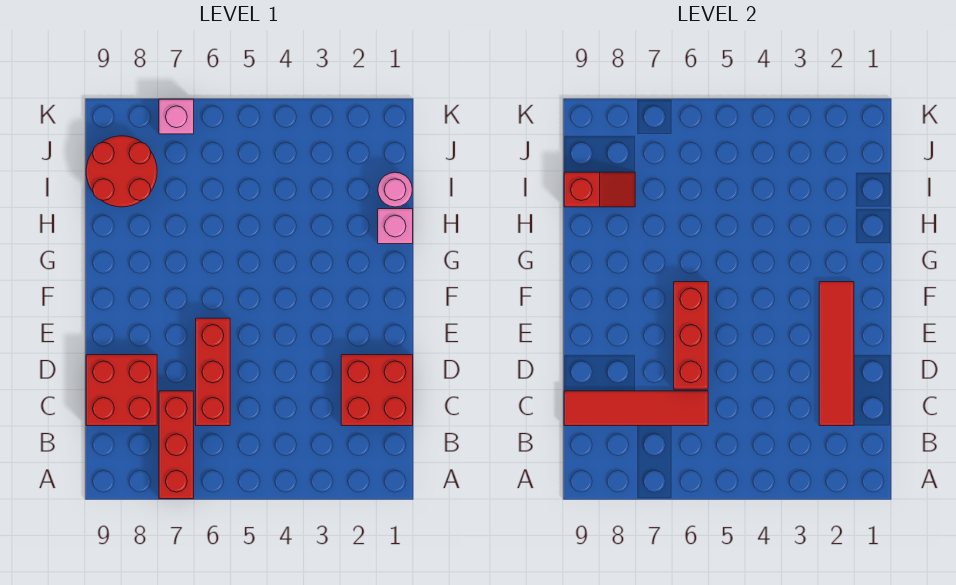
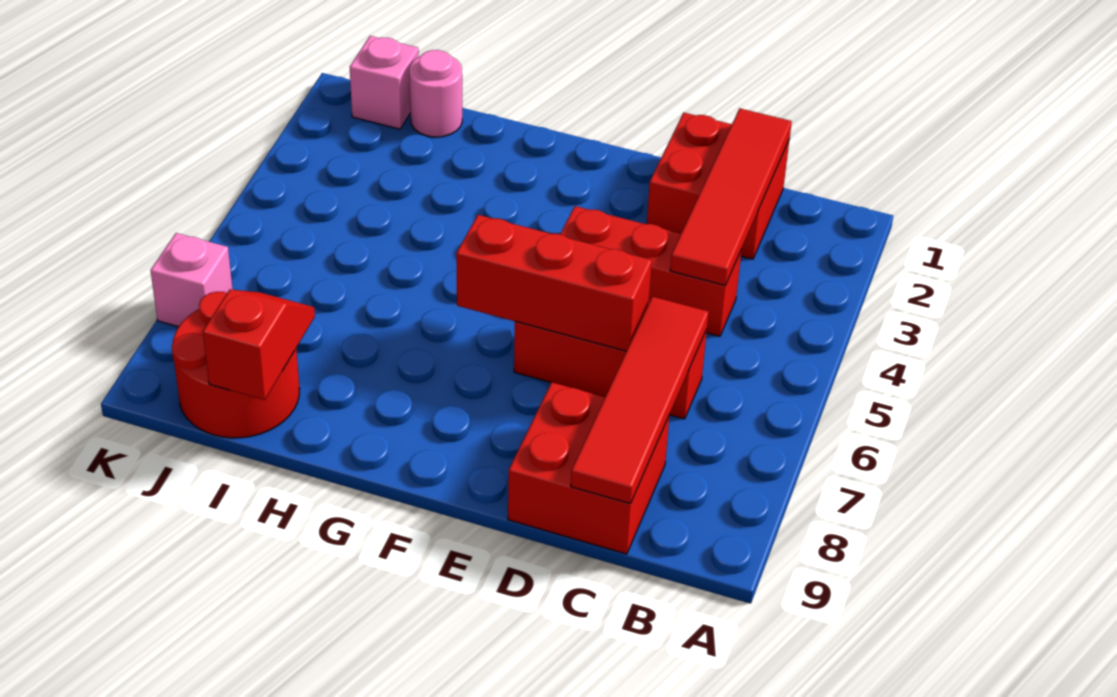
red 1x3 brick [159,391,194,499] -> red 1x3 brick moved to [560,206,742,336]
red 1x4 tile [819,282,854,426] -> red 1x4 tile turned to [670,108,792,285]
pink 1x1 brick [378,209,413,244] -> pink 1x1 brick moved to [350,36,419,129]

